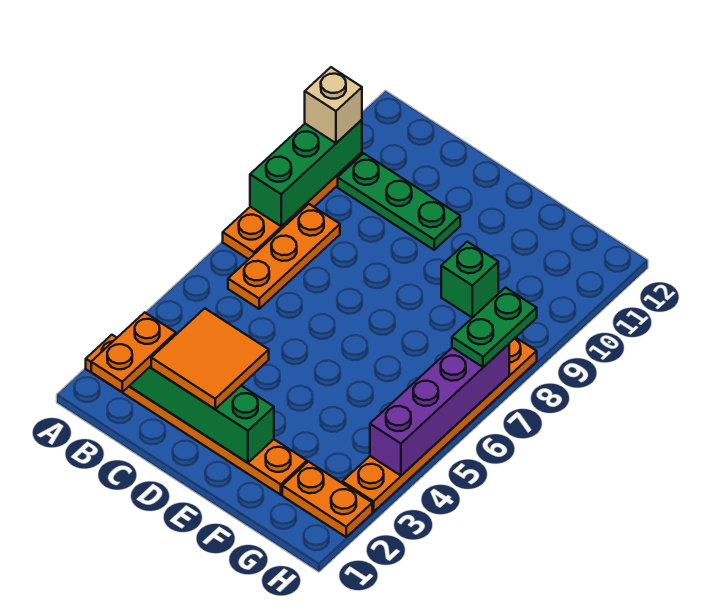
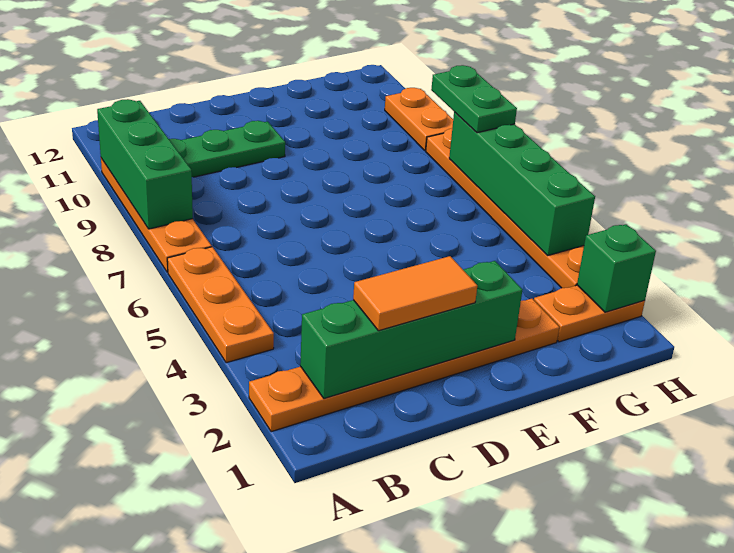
tan 1x1 brick [305,67,362,143] -> none
orange 1x2 plate [91,312,176,392] -> orange 1x2 plate moved to [385,88,453,151]
orange 1x3 plate [228,204,340,309] -> orange 1x3 plate moved to [167,247,274,363]
orange 2x2 tile [151,308,269,409] -> orange 1x2 tile [353,256,477,331]
green 1x1 brick [441,242,498,318] -> green 1x1 brick moved to [577,224,656,312]
purple 1x4 brick [370,344,509,476] -> green 1x4 brick [449,112,595,255]

